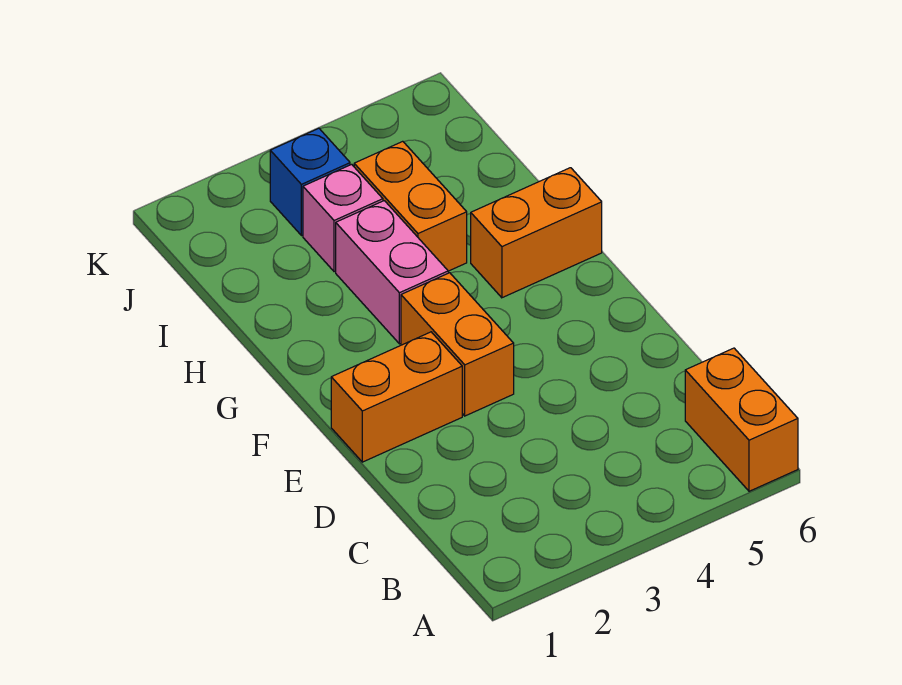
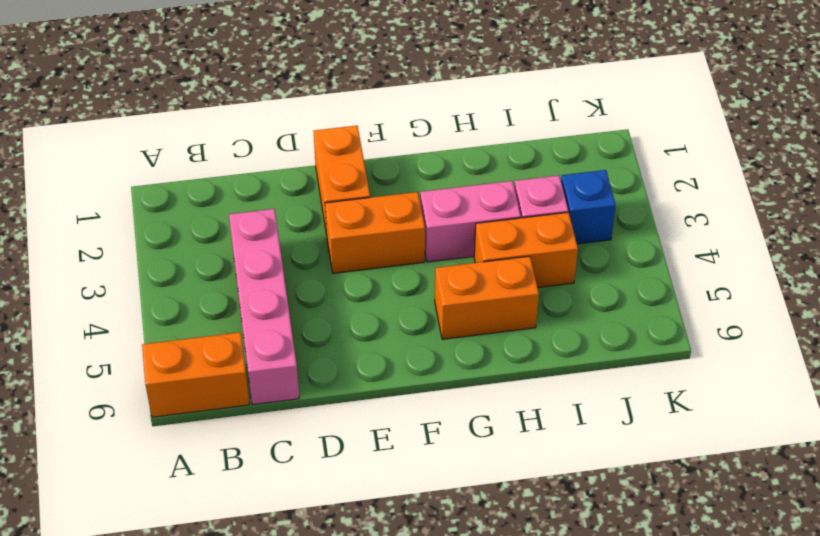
none -> pink 1x4 brick [229,209,299,405]
orange 1x2 brick [471,168,602,298] -> orange 1x2 brick turned to [435,256,539,339]

